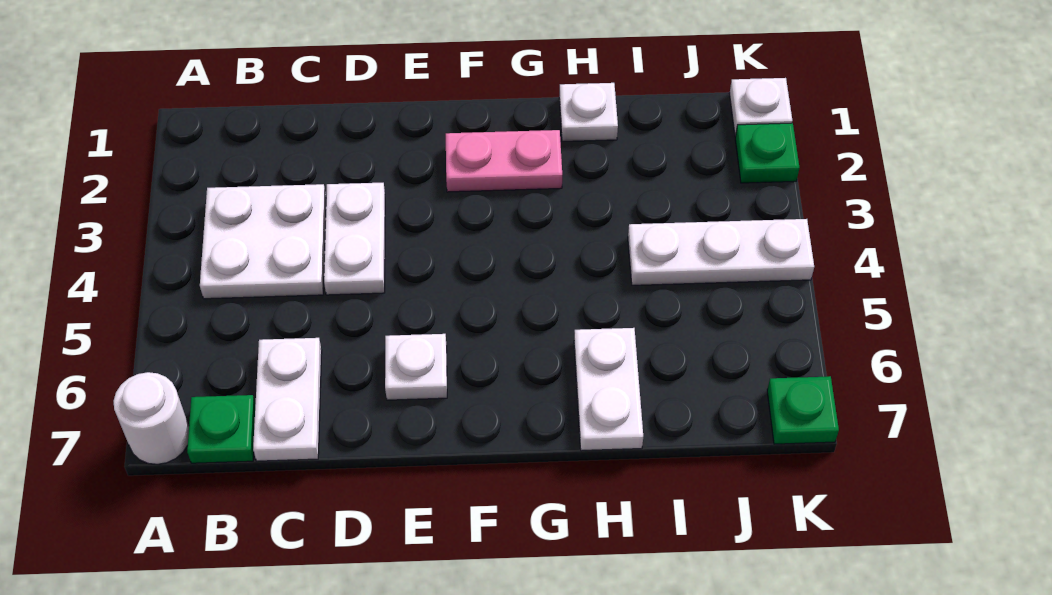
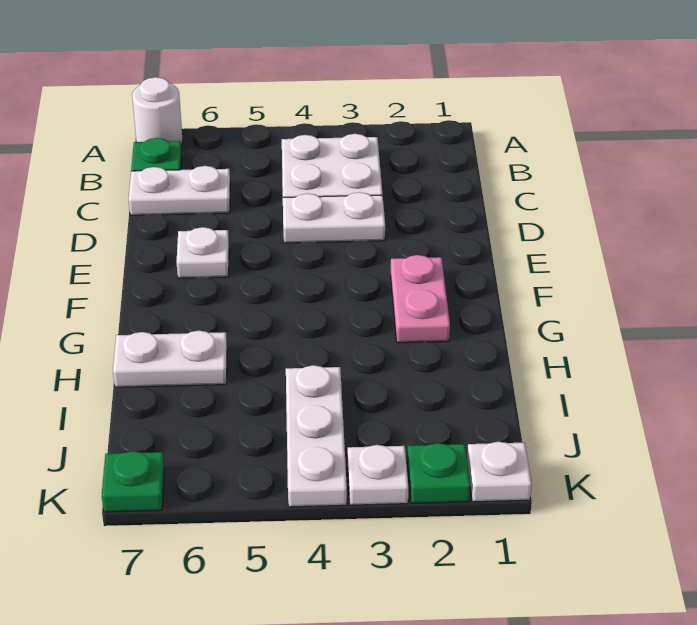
white 1x1 plate [559,83,618,141] -> white 1x1 plate moved to [348,445,409,505]

